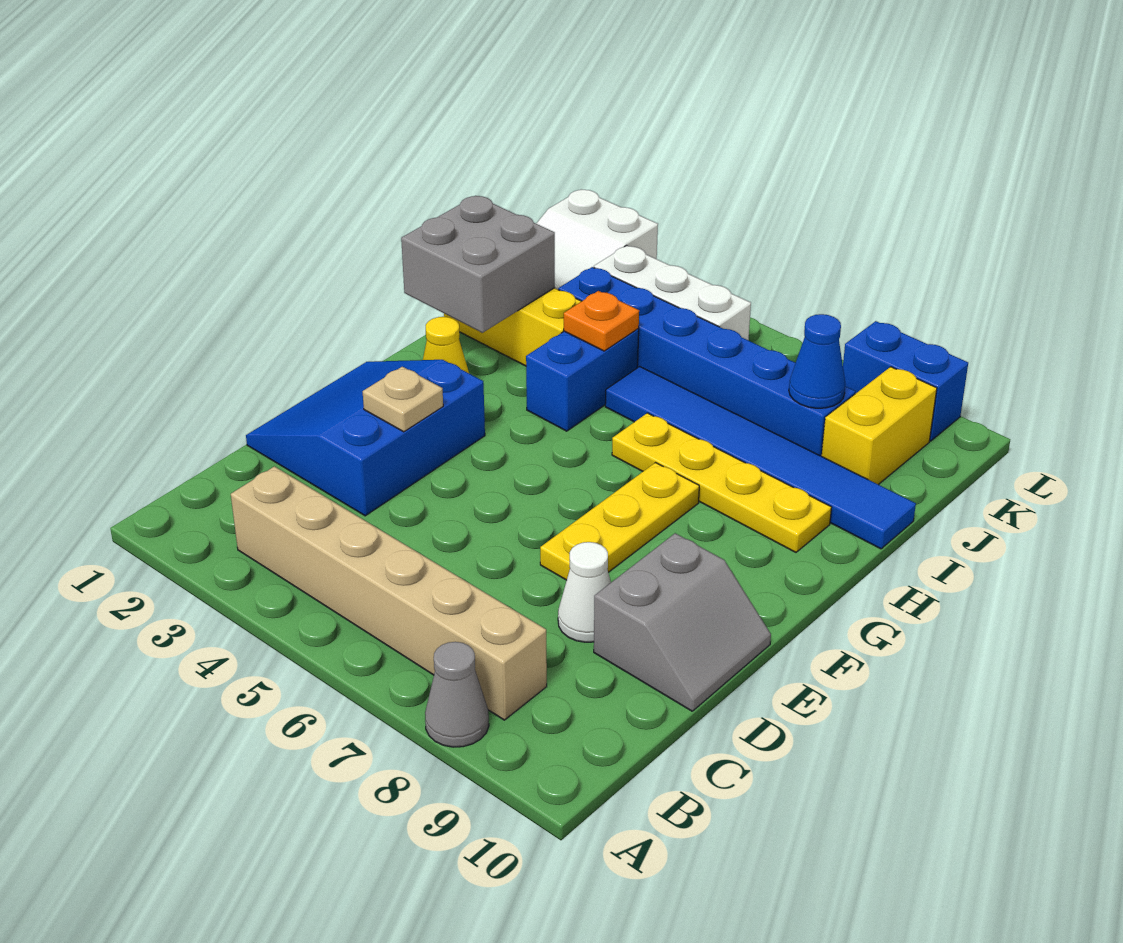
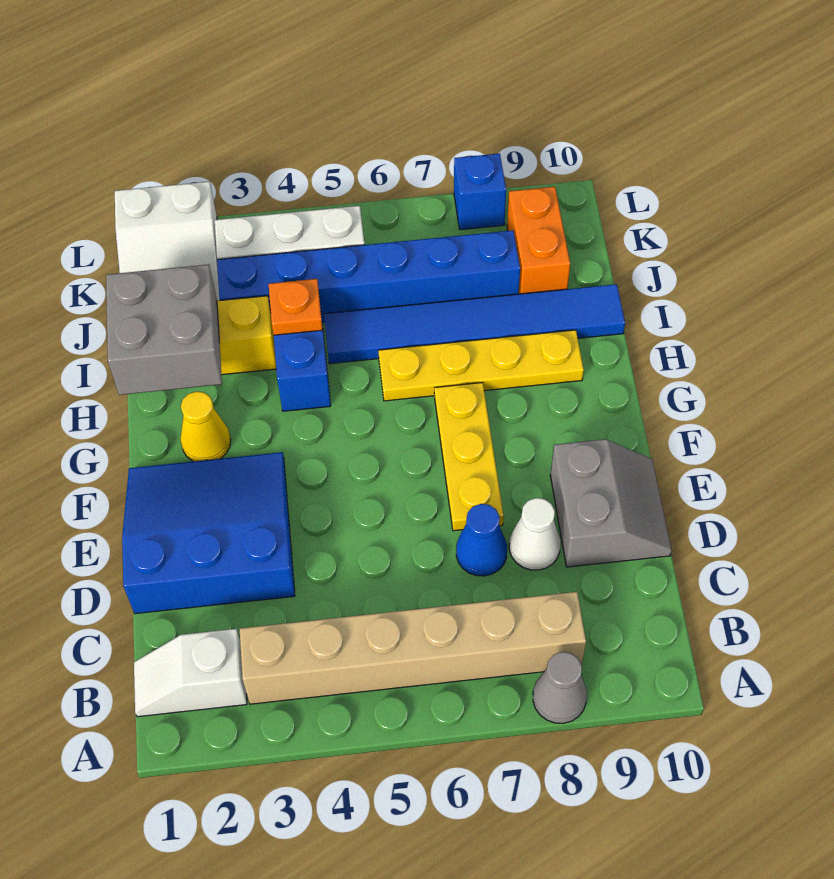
none -> white 1x2 slope [134,629,247,717]
blue 3x3 slope [246,360,485,516] -> blue 3x3 slope turned to [122,452,295,614]
tan 1x1 plate [363,367,443,432] -> none
blue 1x1 cone [789,314,845,408] -> blue 1x1 cone moved to [456,504,507,576]
yellow 1x2 brick [822,367,937,485] -> orange 1x2 brick [507,187,570,294]
blue 1x2 brick [843,321,968,441] -> blue 1x1 brick [454,153,506,230]

